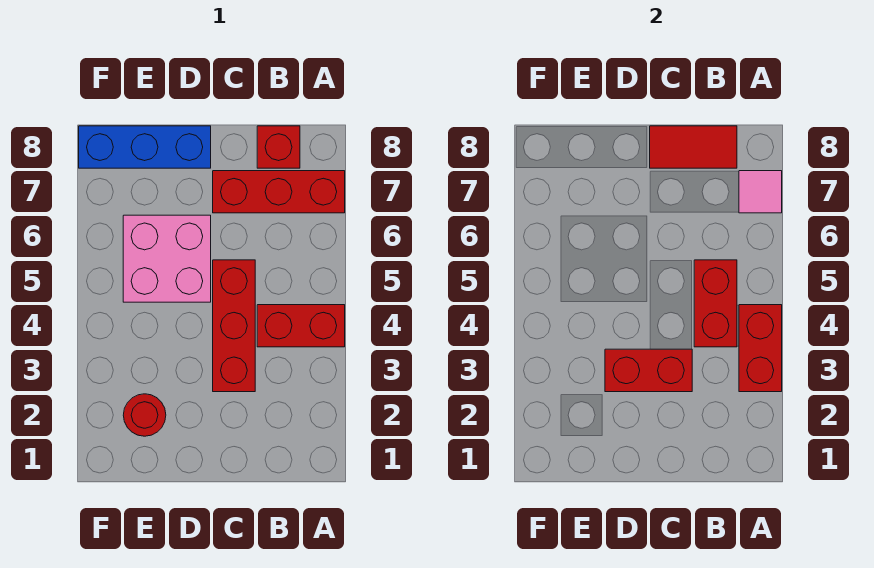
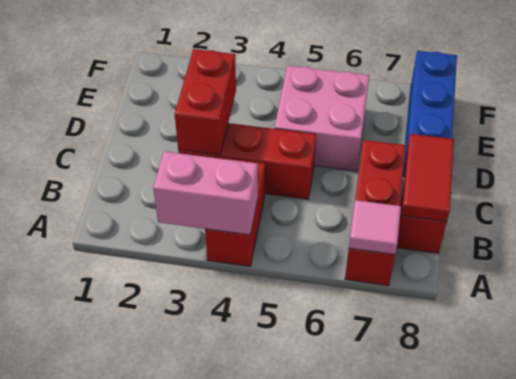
red 1x2 brick [739,305,782,392] -> pink 1x2 brick [153,152,258,235]
red 1x2 brick [694,260,737,347] -> none
red 1x1 round brick [123,394,166,436] -> none

